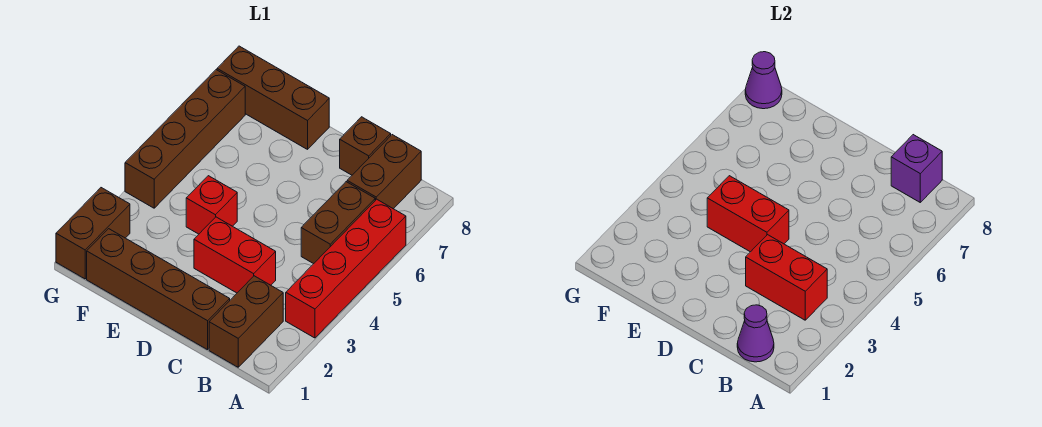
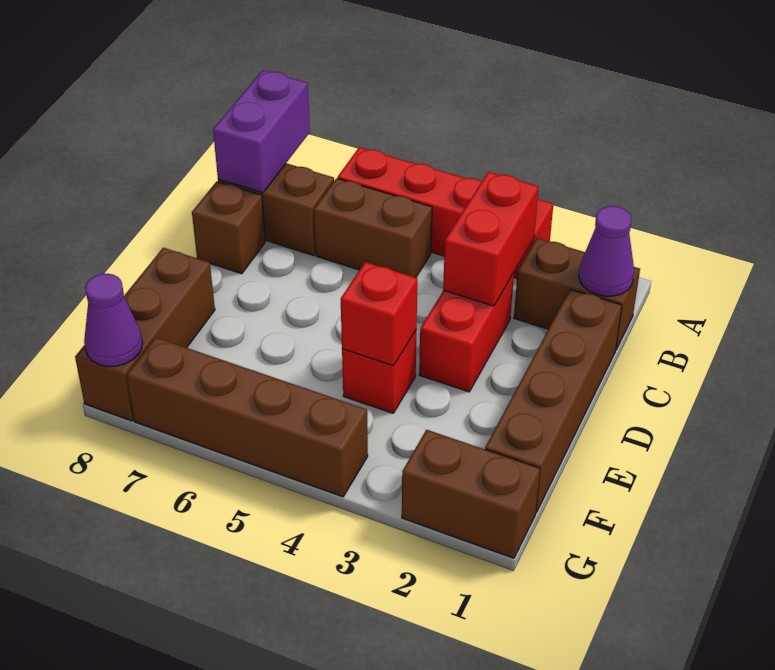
purple 1x1 brick [891,135,942,202] -> purple 1x2 brick [213,70,310,193]
red 1x2 brick [707,176,789,252] -> red 1x1 brick [341,262,417,366]

